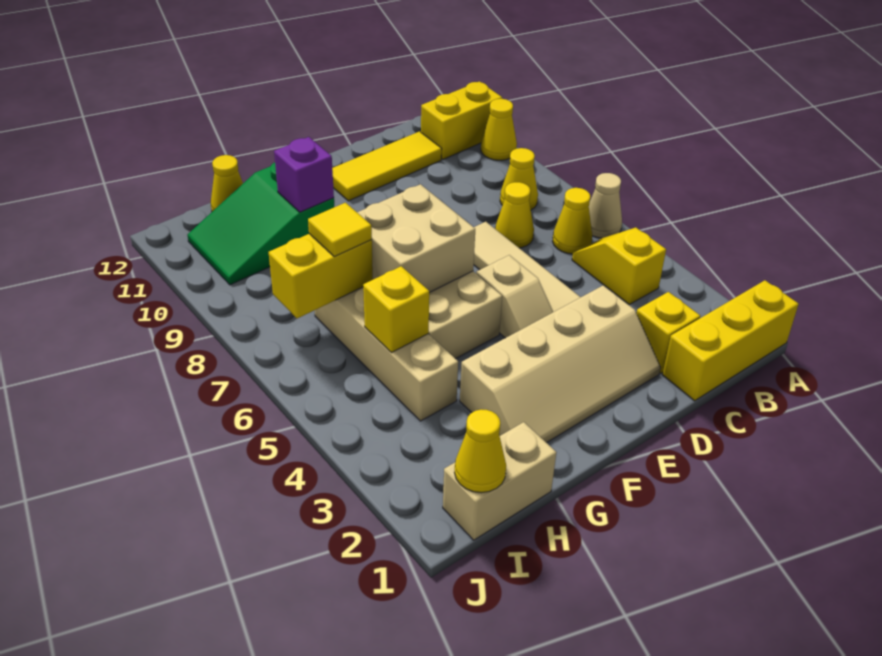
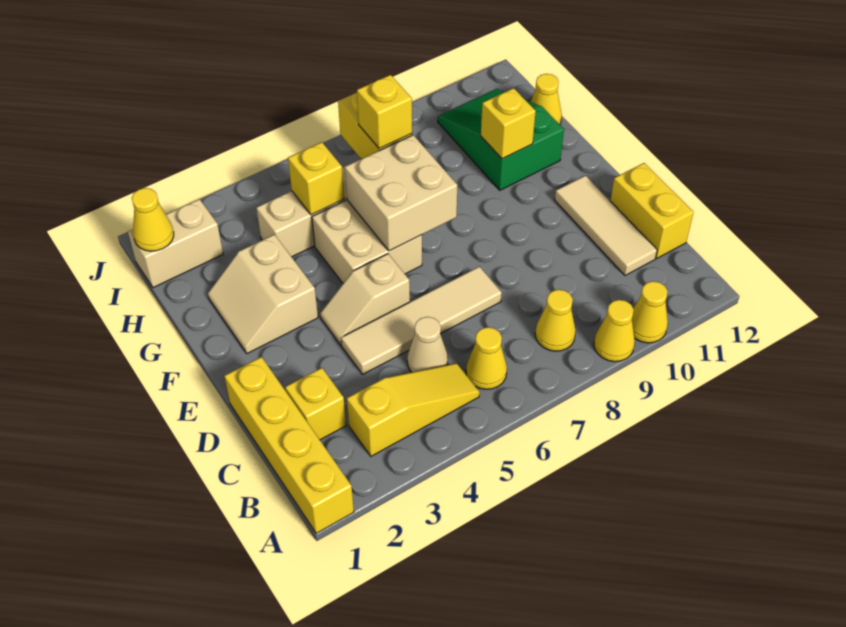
yellow 1x3 brick [662,280,799,401] -> yellow 1x4 brick [224,357,354,533]
tan 1x1 cone [589,173,622,238] -> tan 1x1 cone moved to [407,317,448,372]
yellow 1x2 brick [421,81,502,159] -> yellow 1x2 brick moved to [610,163,694,258]
yellow 1x2 slope [572,227,666,304] -> yellow 1x3 slope [347,363,480,456]
yellow 1x1 cone [495,182,534,248] -> yellow 1x1 cone moved to [594,300,635,362]
yellow 1x3 tile [332,131,442,201] -> tan 1x3 tile [555,176,657,275]
tan 2x4 slope [460,285,661,443] -> tan 2x2 slope [208,235,318,354]
purple 1x1 brick [274,137,334,212] -> yellow 1x1 brick [481,88,536,159]
tan 1x2 brick [443,422,556,540] -> tan 1x2 brick turned to [128,199,223,288]
yellow 1x1 tile [308,203,372,257] -> yellow 1x1 brick [357,75,412,149]

